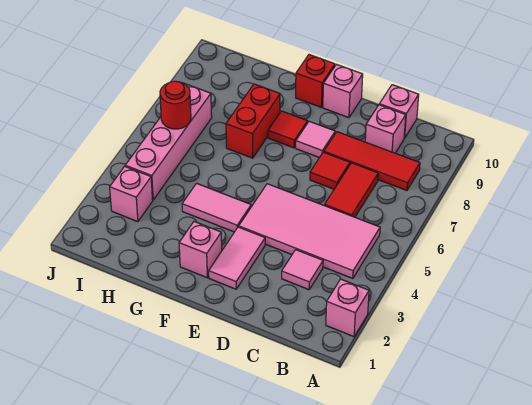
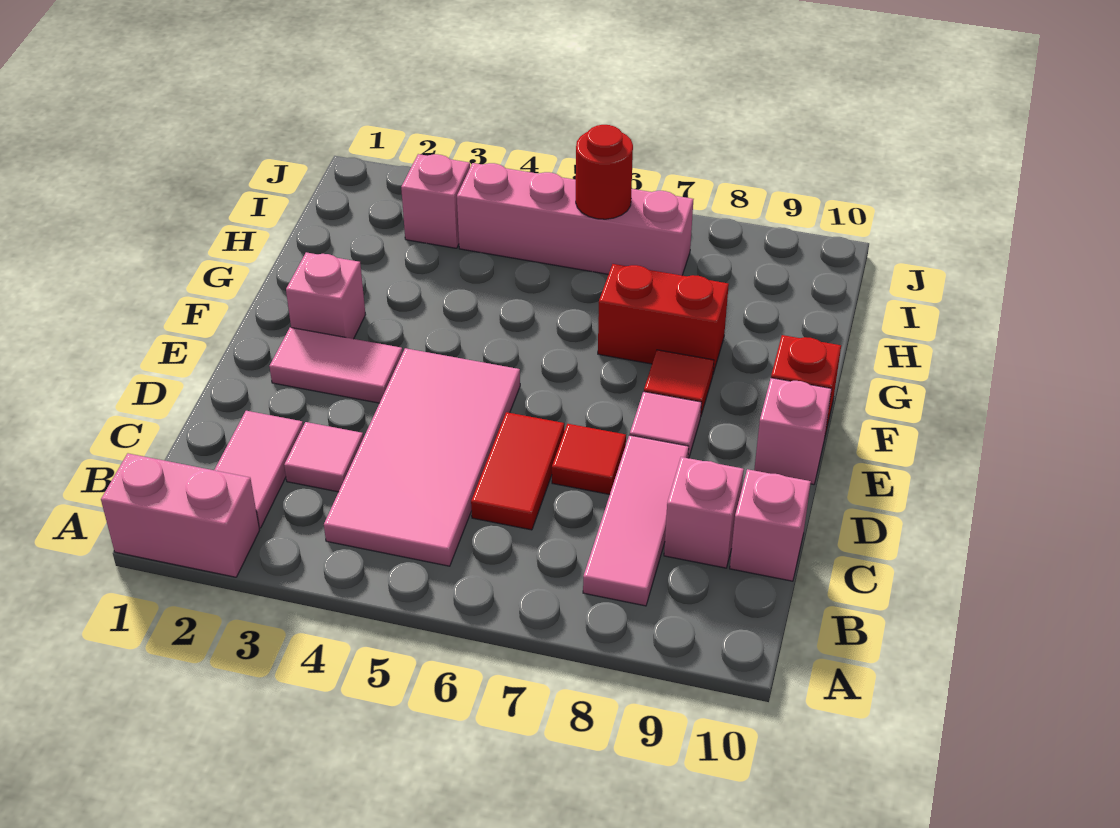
pink 1x1 brick [326,279,369,337] -> pink 1x2 brick [101,453,260,577]
red 1x3 tile [324,132,420,191] -> pink 1x3 tile [583,435,689,606]
red 1x2 tile [324,163,378,217] -> red 1x2 tile turned to [471,412,564,530]
pink 1x2 tile [182,183,251,232] -> pink 1x2 tile moved to [215,411,303,528]

